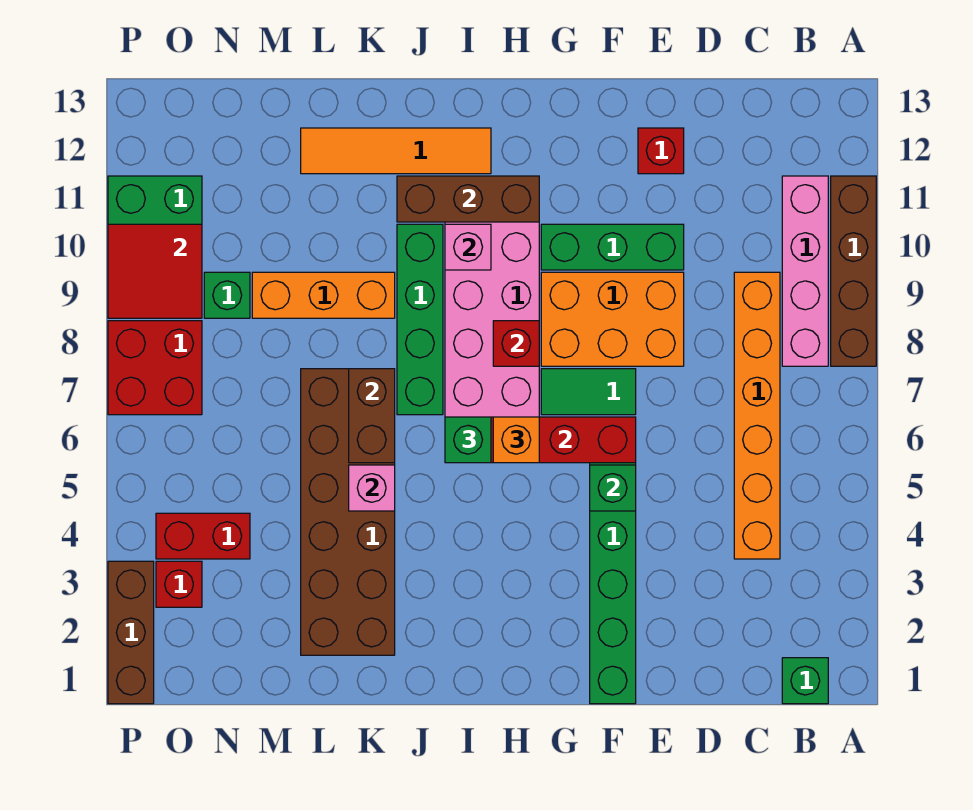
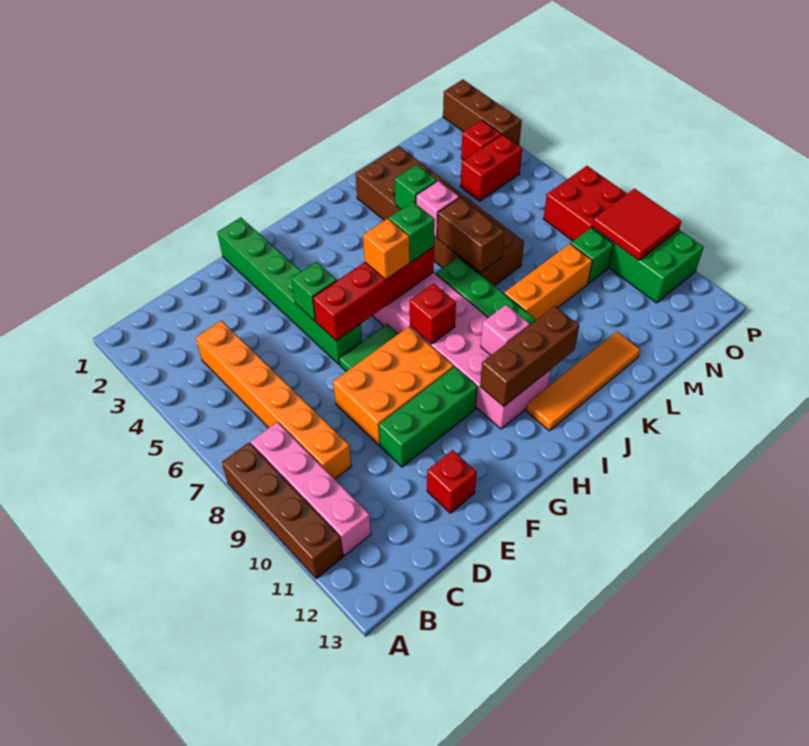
green 1x1 brick [782,658,828,704] -> green 1x1 brick moved to [395,164,437,209]

